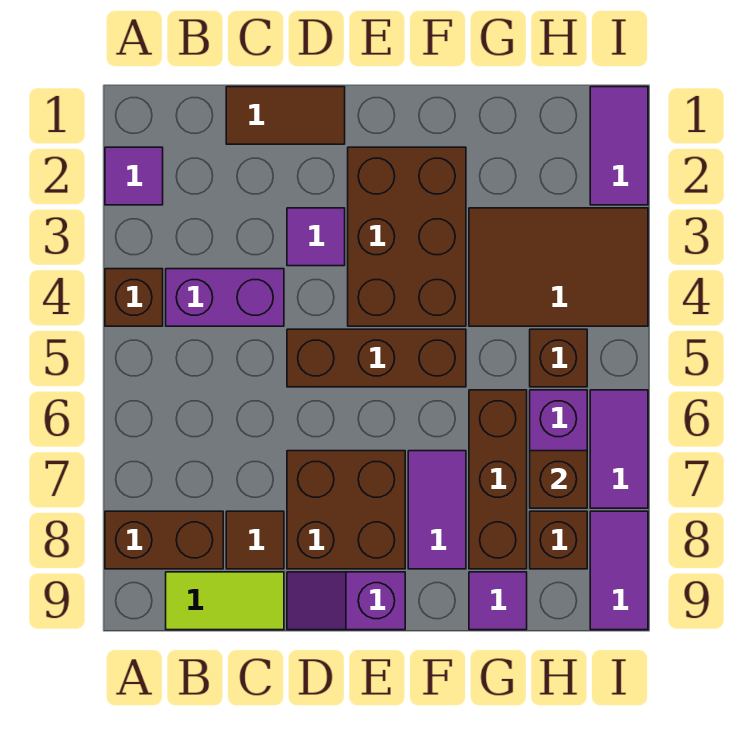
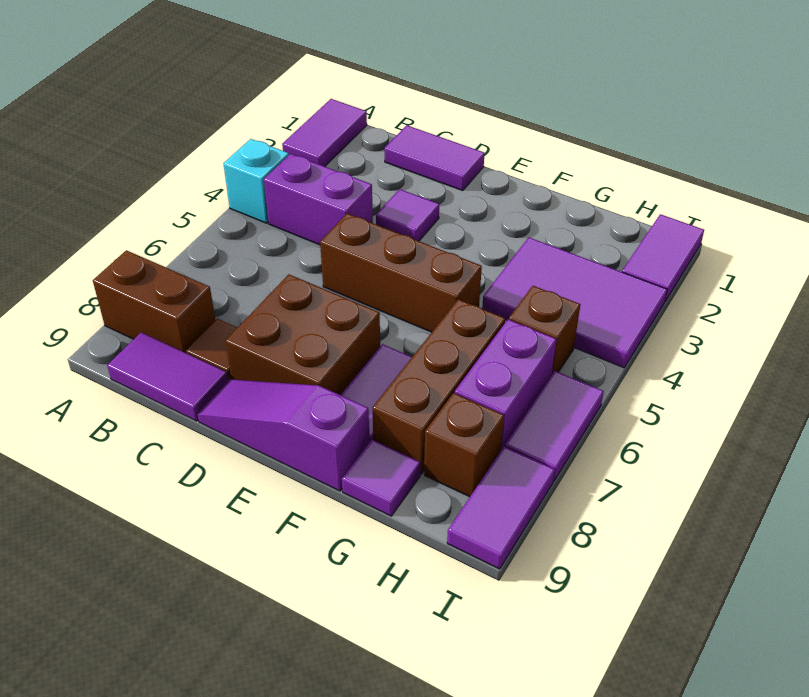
purple 1x1 tile [105,147,163,205] -> purple 1x2 tile [282,99,367,167]
brown 1x1 brick [105,269,163,326] -> cyan 1x1 brick [223,139,289,223]
lime 1x2 tile [166,572,284,630] -> purple 1x2 tile [107,333,228,421]
brown 1x2 tile [226,87,345,144] -> purple 1x2 tile [385,125,484,191]
purple 1x2 slope [287,572,405,630] -> purple 1x3 slope [197,379,370,491]
brown 2x3 brick [348,147,466,326] -> none
brown 2x3 tile [469,208,648,326] -> purple 2x3 tile [482,238,667,368]
brown 1x1 brick [530,451,587,508] -> none

